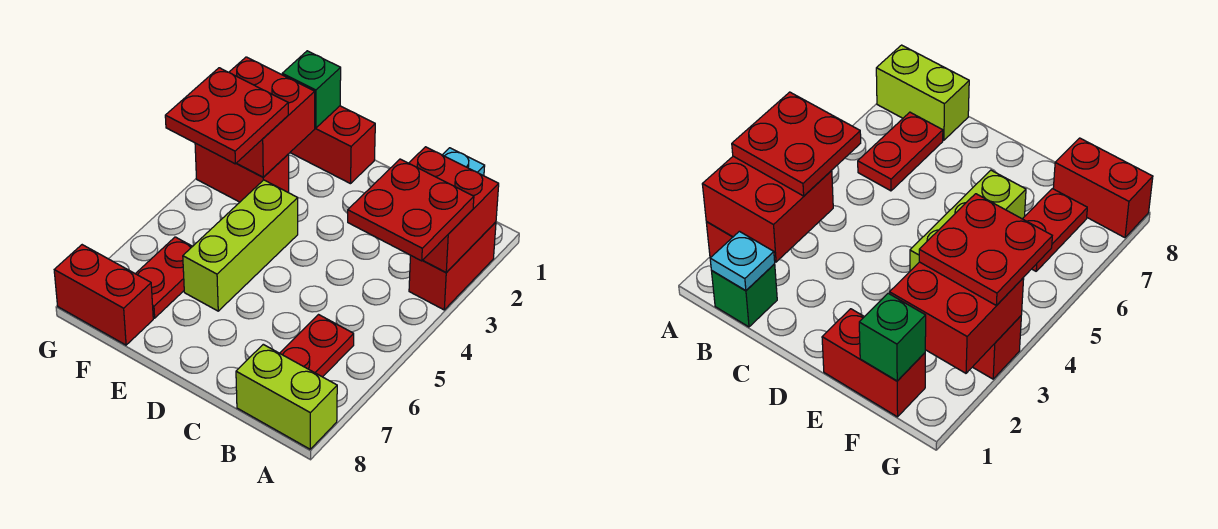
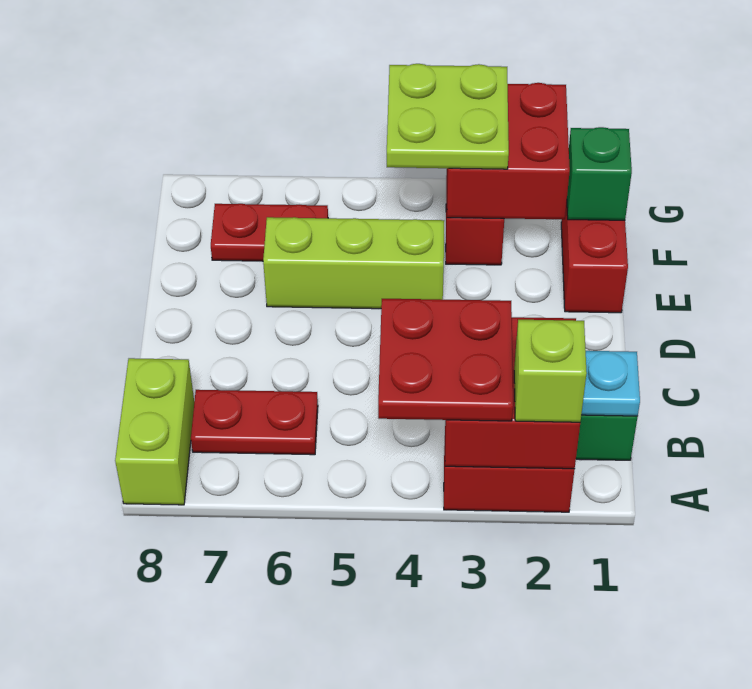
none -> lime 1x1 brick [514,320,587,422]
red 2x2 plate [165,68,288,164] -> lime 2x2 plate [387,64,509,169]
red 1x2 brick [54,245,153,345] -> none

